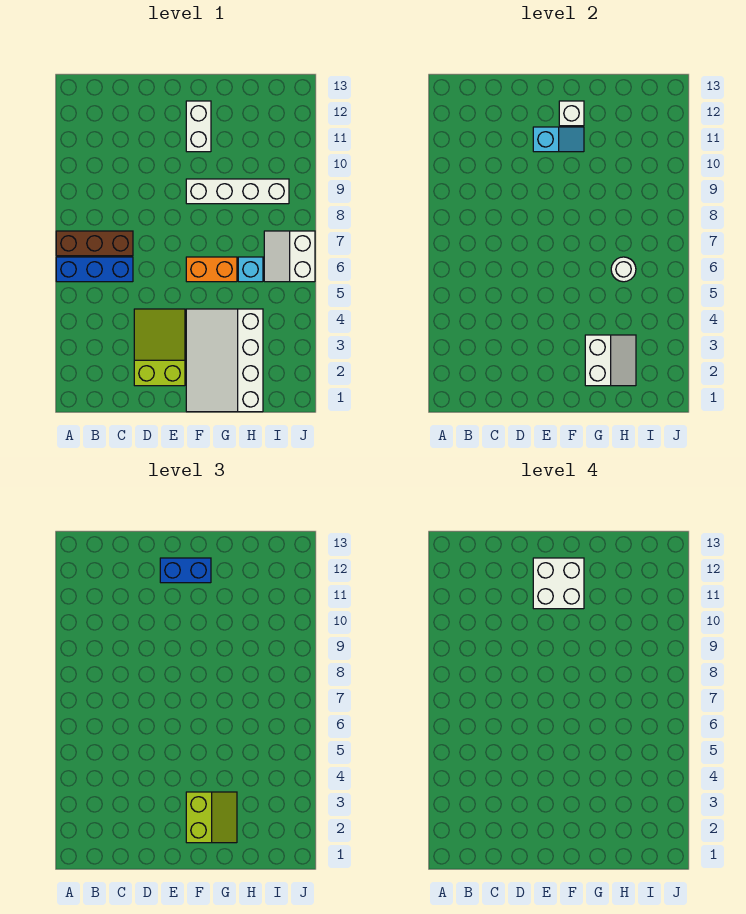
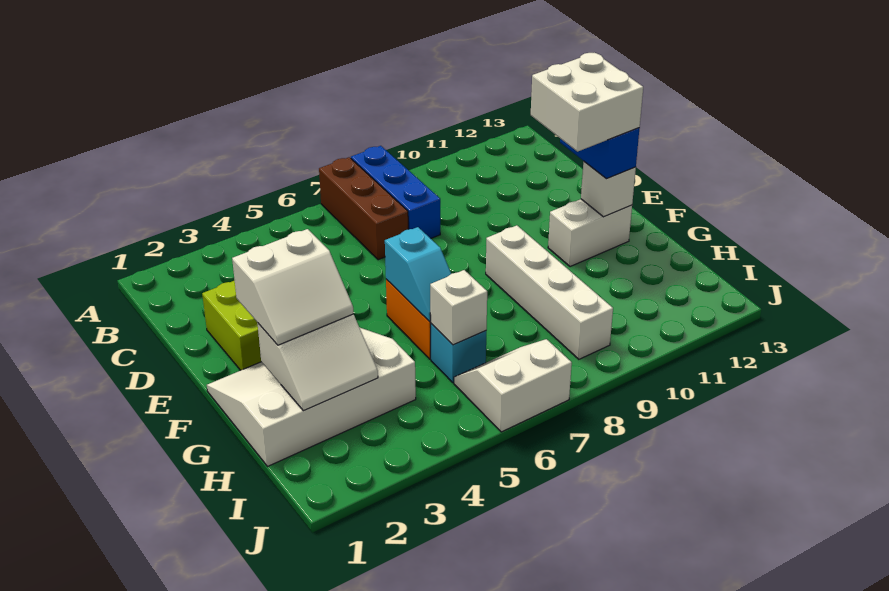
blue 1x3 brick [56,257,133,282] -> blue 1x3 brick moved to [351,146,440,238]
cyan 1x2 slope [533,127,584,152] -> cyan 1x2 slope moved to [385,227,451,322]
lime 2x2 slope [186,792,237,843] -> white 2x2 slope [232,229,353,345]
white 1x1 round brick [611,257,636,282] -> white 1x1 brick [430,270,487,345]

